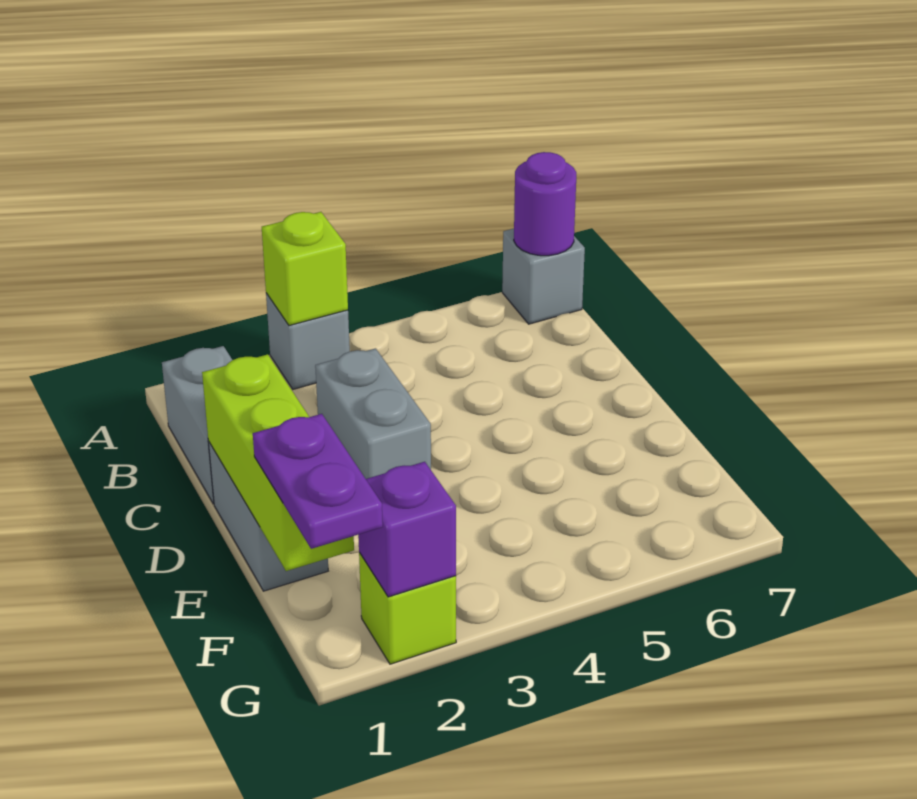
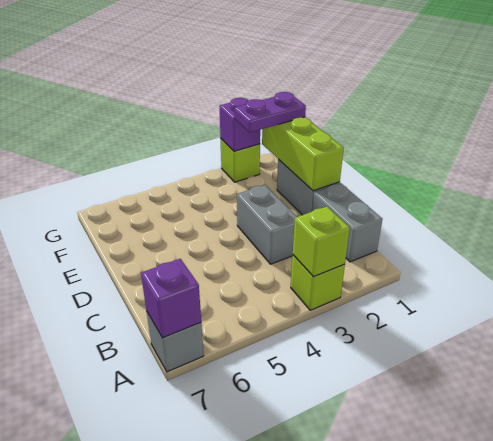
grey 1x1 brick [266,293,350,389] -> lime 1x1 brick [291,255,345,310]
purple 1x1 round brick [514,152,576,256] -> purple 1x1 brick [141,259,201,338]
purple 1x2 plate [253,414,383,549] -> purple 1x2 plate turned to [234,92,306,132]

